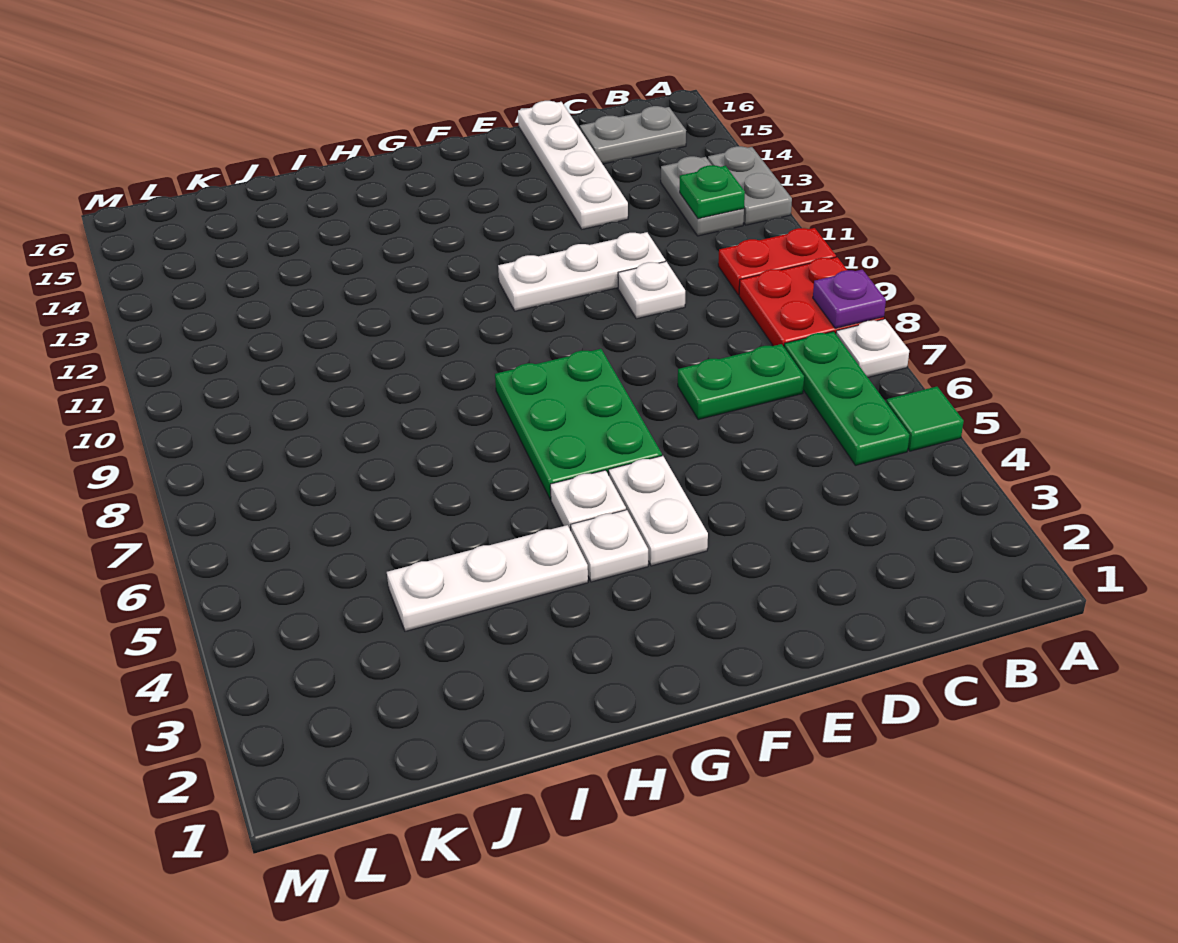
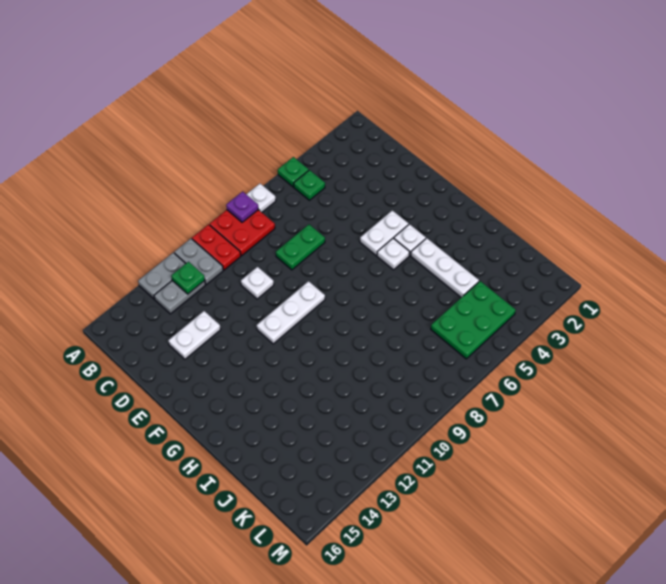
green 1x1 tile [886,387,964,451] -> green 1x1 plate [278,157,309,187]
green 1x3 plate [784,331,909,465] -> green 1x1 plate [294,170,325,200]
grey 1x2 plate [580,106,686,164] -> grey 1x2 plate moved to [174,239,223,284]
green 1x2 plate [678,344,804,420] -> green 1x2 plate turned to [276,225,325,270]
white 1x3 plate [498,232,665,311] -> white 1x3 plate turned to [257,281,325,344]
white 1x4 plate [518,101,628,229] -> white 1x2 plate [168,311,221,359]
green 2x3 plate [495,349,662,500] -> green 2x3 plate moved to [431,281,516,359]

